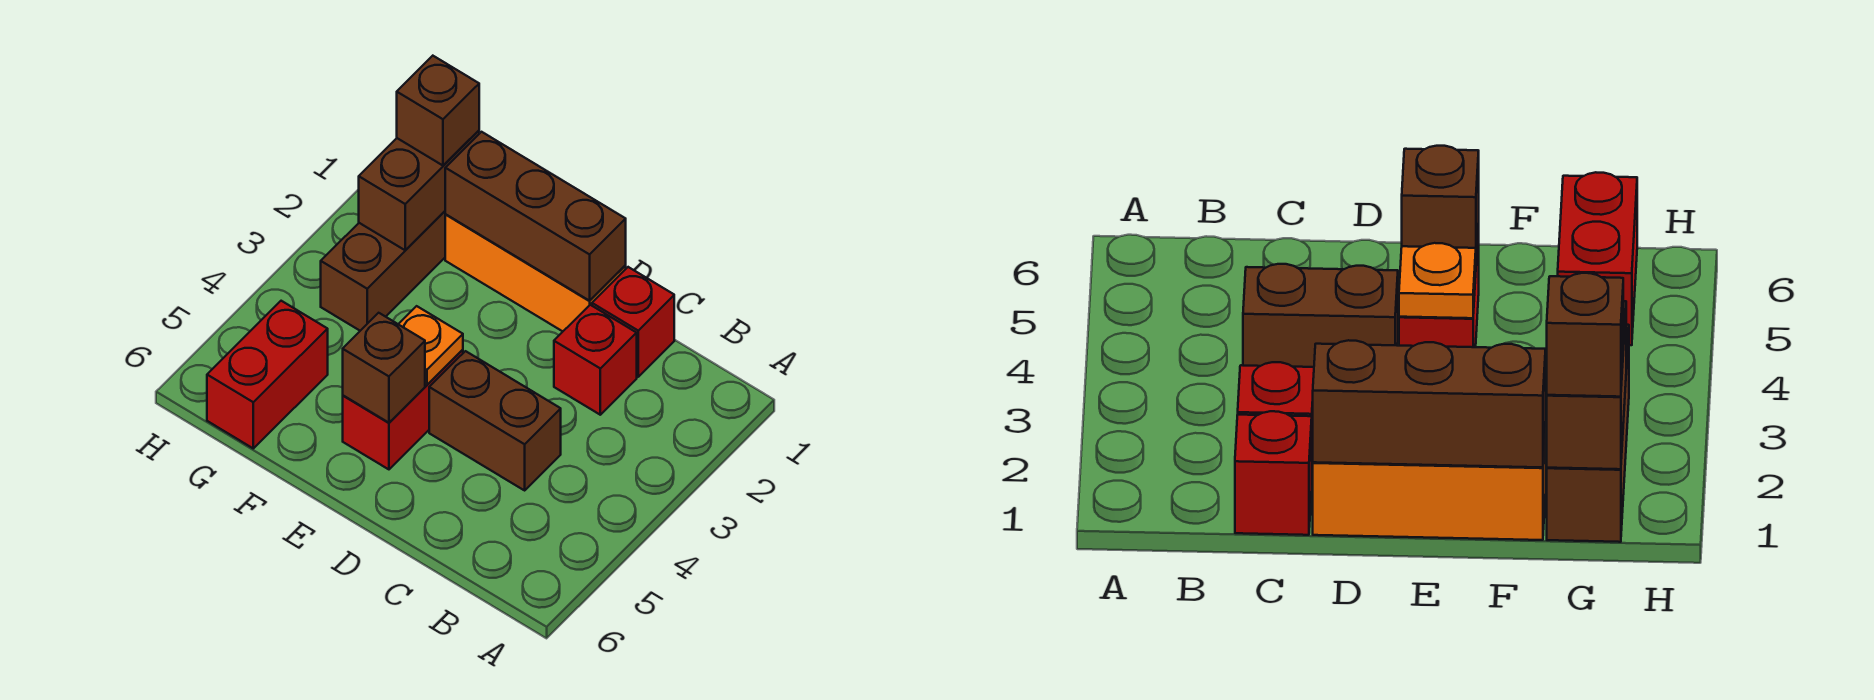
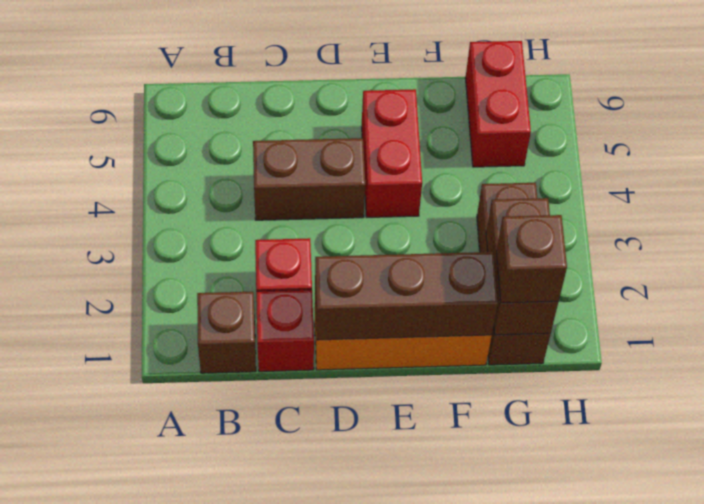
orange 1x1 plate [398,306,463,385] -> none
brown 1x1 brick [343,313,425,423] -> brown 1x1 brick moved to [197,292,256,373]

